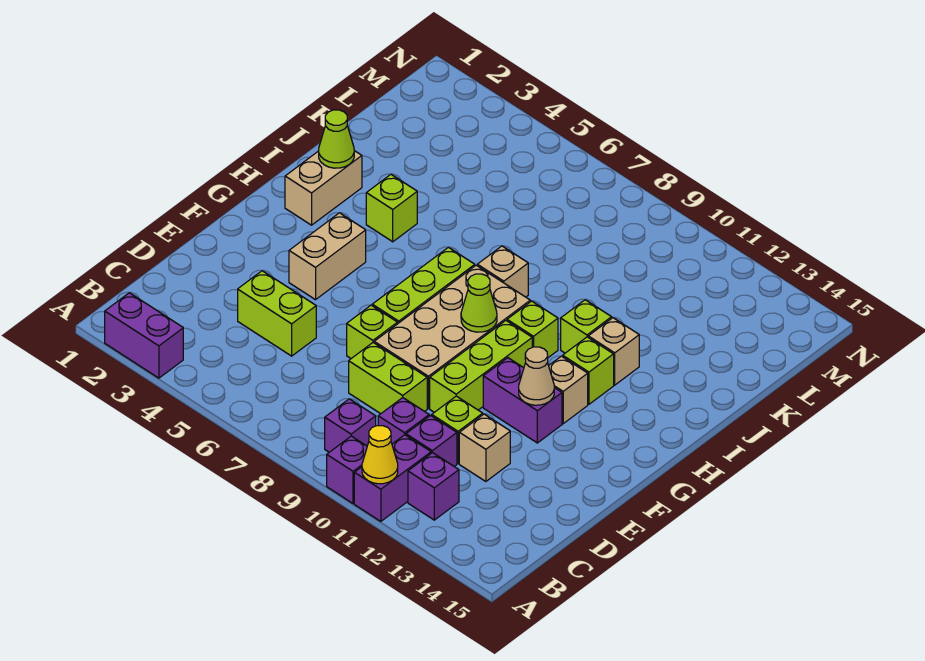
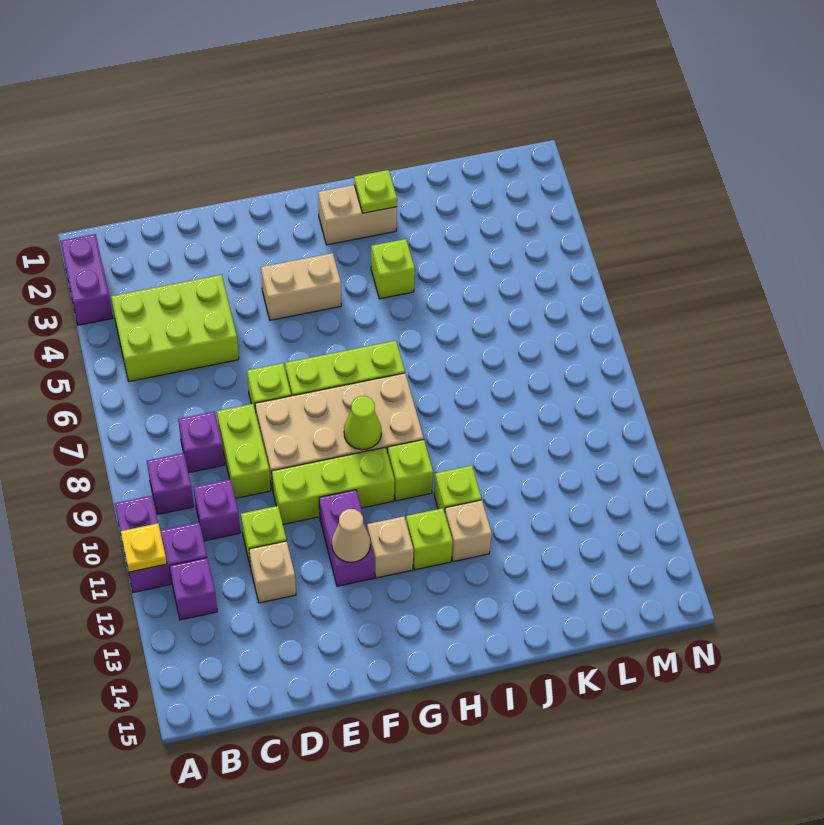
yellow 1x1 cone [362,426,398,484] -> yellow 1x1 plate [120,523,167,572]
purple 1x1 brick [406,416,457,467] -> purple 1x1 brick moved to [178,411,224,473]
lime 1x2 brick [238,271,316,356] -> lime 2x3 brick [111,275,239,381]
lime 1x1 cone [319,110,354,168] -> lime 1x1 plate [354,170,397,213]
tan 1x1 brick [477,246,528,297] -> none

